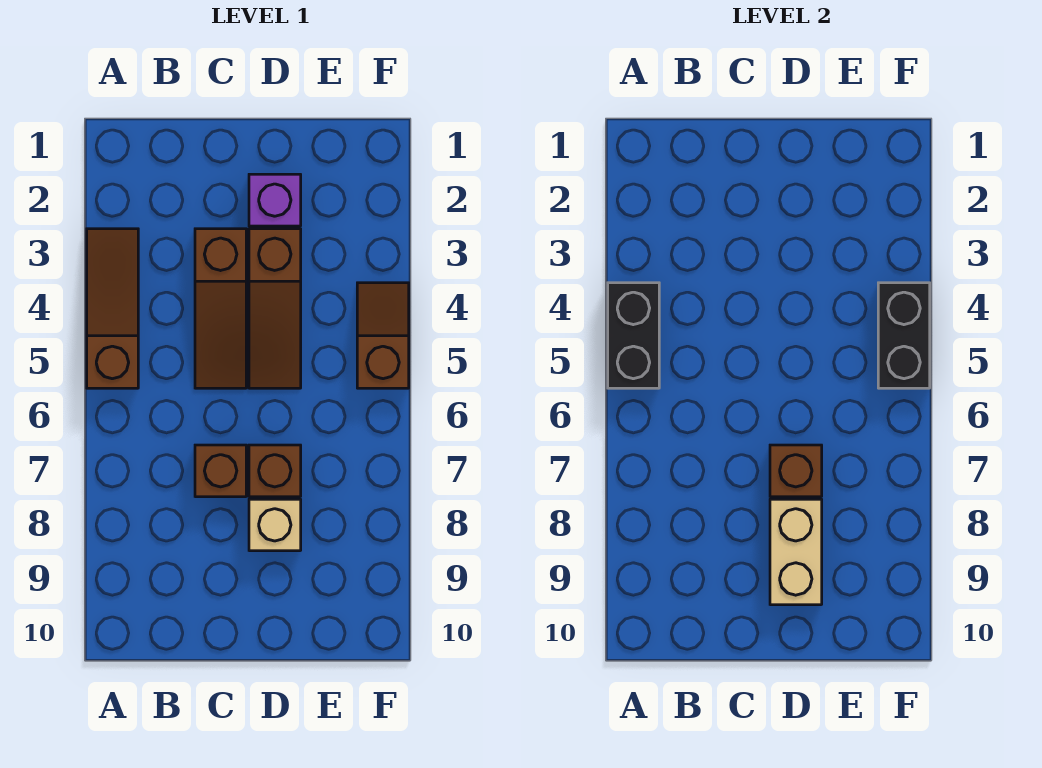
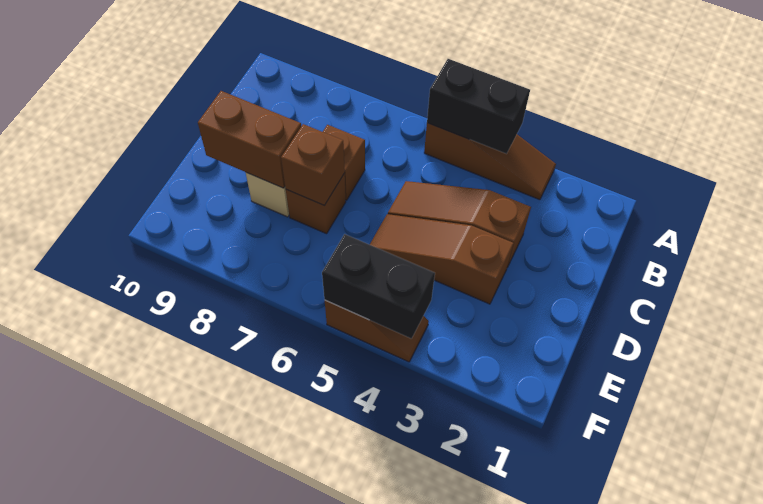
purple 1x1 brick [249,174,301,226] -> none
tan 1x2 brick [770,499,822,605] -> brown 1x2 brick [198,91,301,188]

